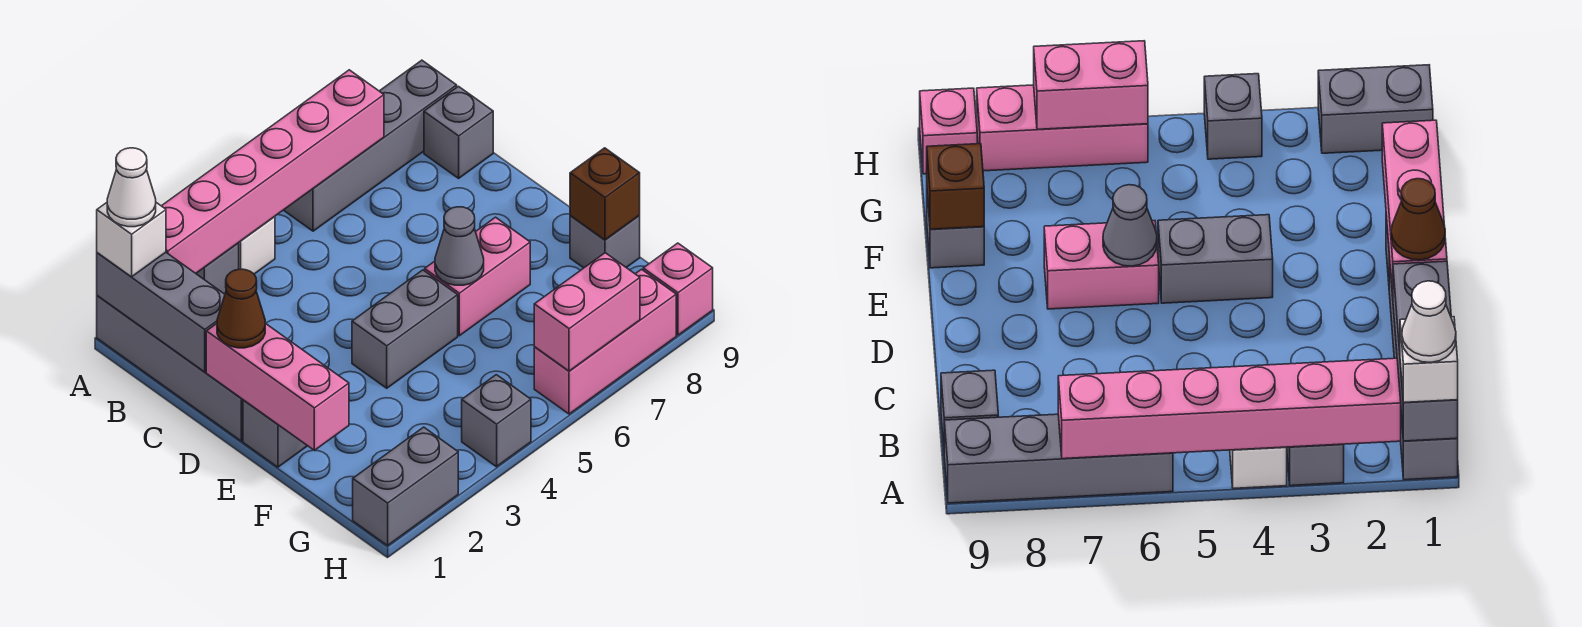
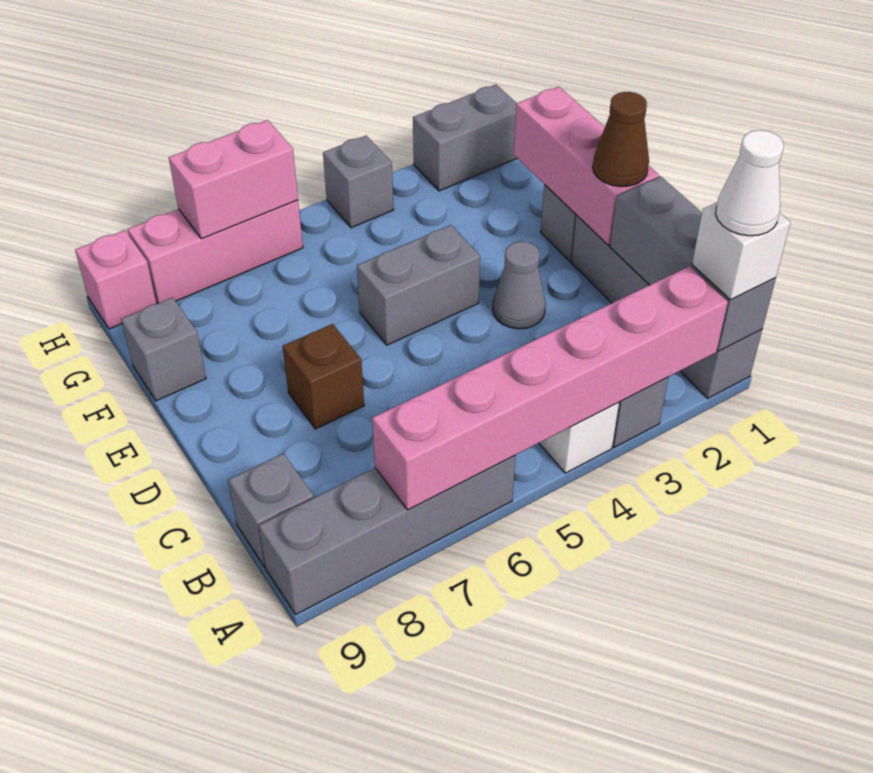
pink 1x2 brick [425,217,530,336] -> none
grey 1x1 cone [435,207,484,285] -> grey 1x1 cone moved to [493,242,546,329]
brown 1x1 brick [570,148,640,240] -> brown 1x1 brick moved to [283,324,364,429]

